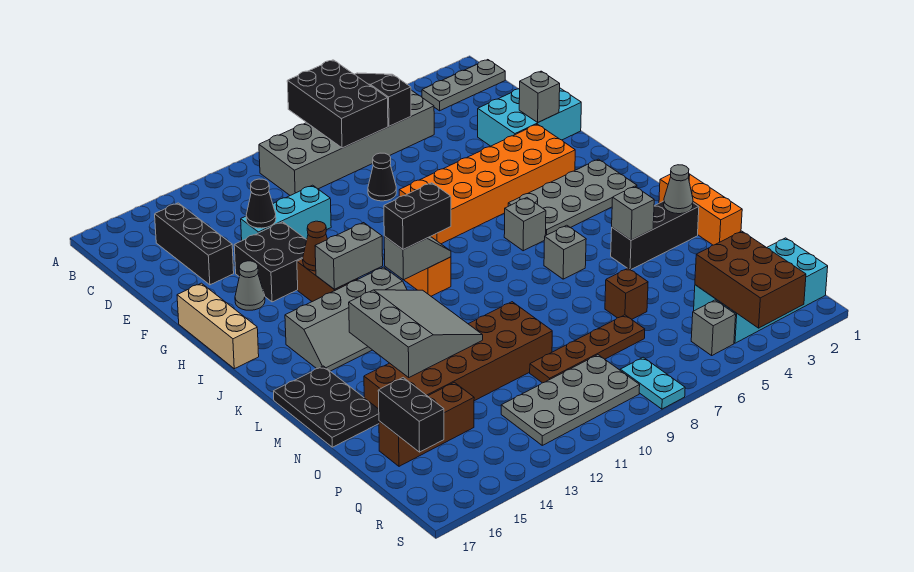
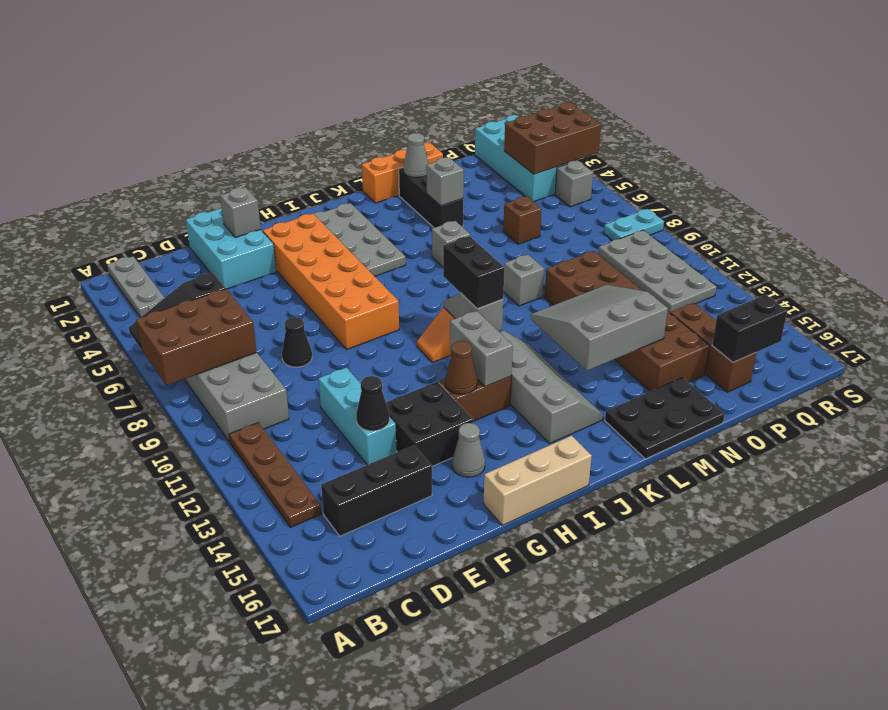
black 2x3 brick [287,60,388,148] -> brown 2x3 brick [136,289,257,386]
grey 1x1 brick [504,198,546,251] -> grey 1x1 brick moved to [504,254,544,306]
brown 1x4 plate [530,315,645,383] -> brown 1x4 plate moved to [229,422,321,527]

